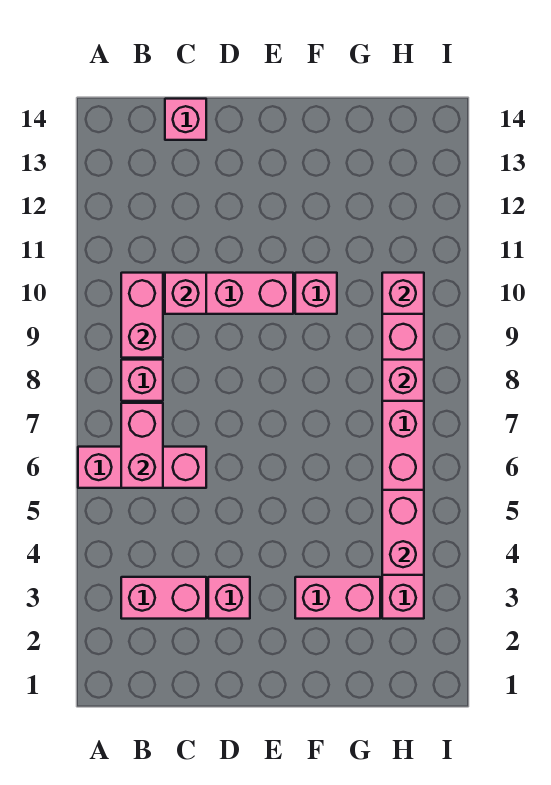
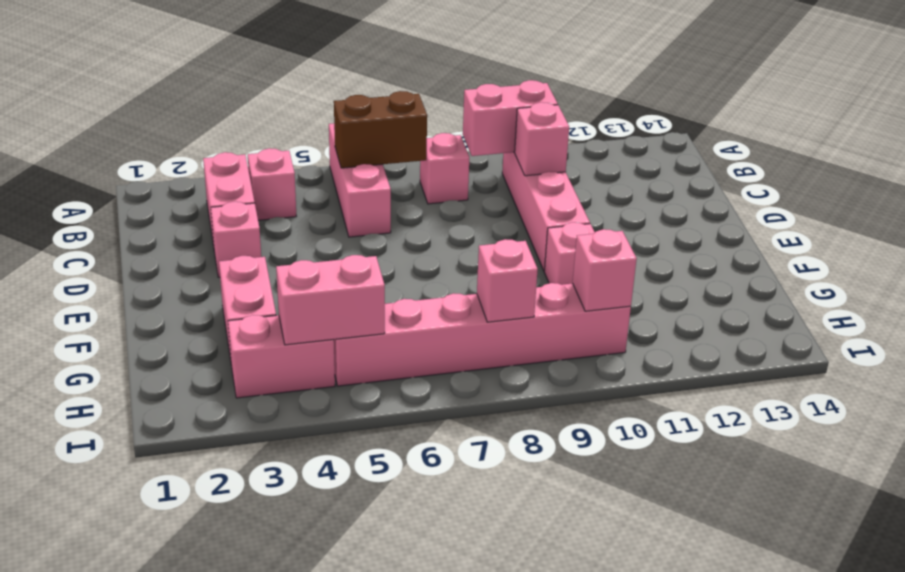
pink 1x2 brick [121,403,163,488] -> brown 1x2 brick [334,91,427,168]
pink 1x1 brick [165,99,206,140] -> pink 1x1 brick moved to [248,148,296,220]

